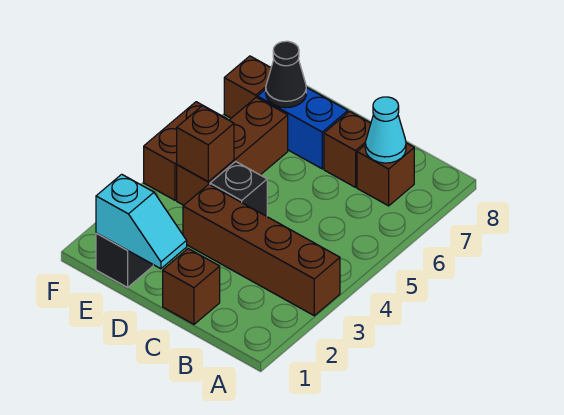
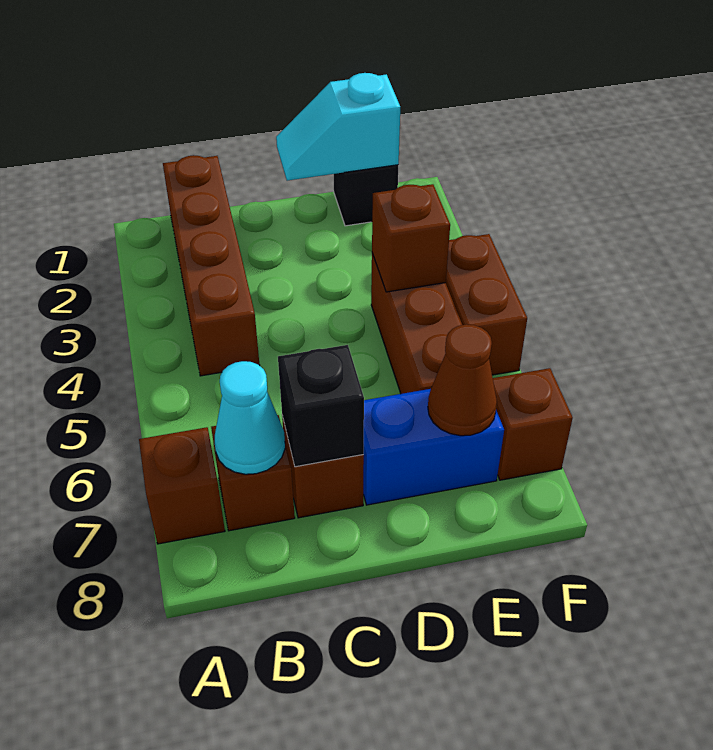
brown 1x4 brick [183,184,340,316] -> brown 1x4 brick turned to [163,155,260,376]
brown 1x1 brick [163,249,220,324] -> brown 1x1 brick moved to [139,427,225,544]
black 1x1 brick [210,162,267,216] -> black 1x1 brick moved to [278,345,364,467]
black 1x1 cone [266,41,306,108] -> brown 1x1 cone [428,324,497,436]

